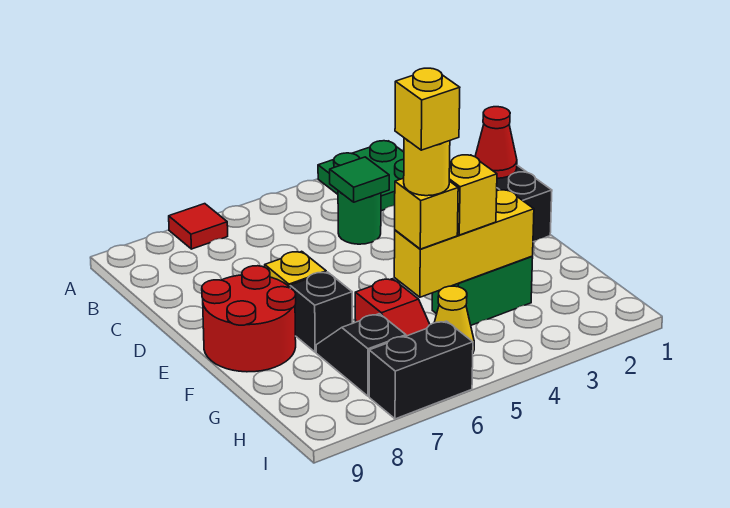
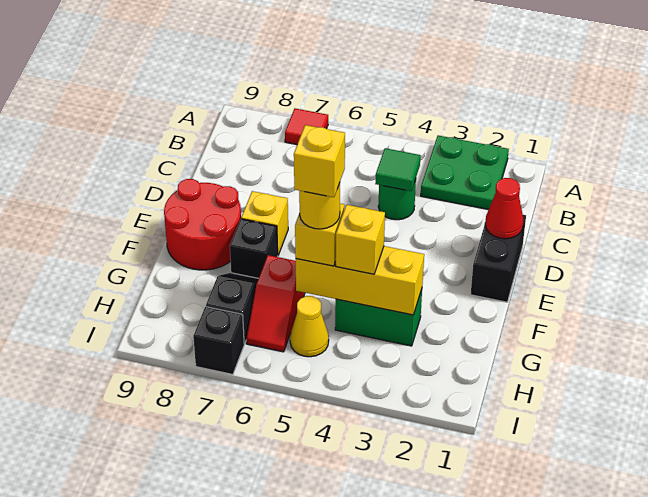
black 1x2 brick [369,321,473,419] -> black 1x1 brick [193,307,244,374]

